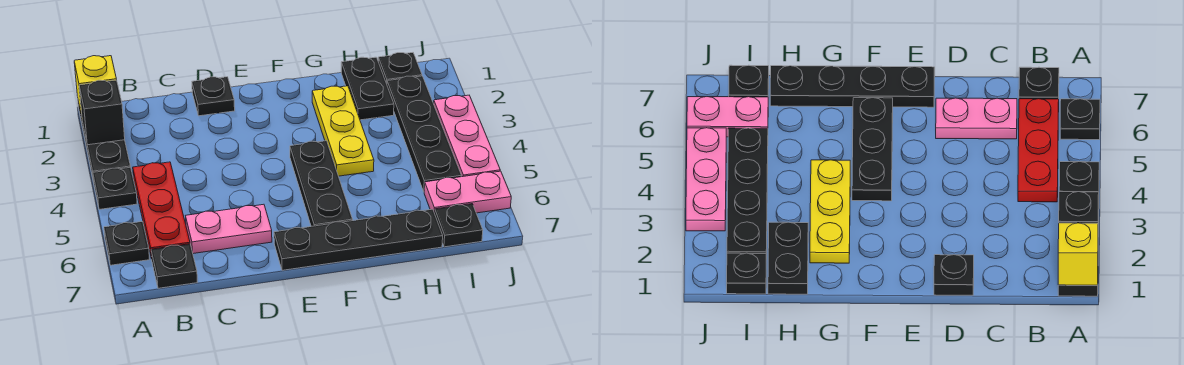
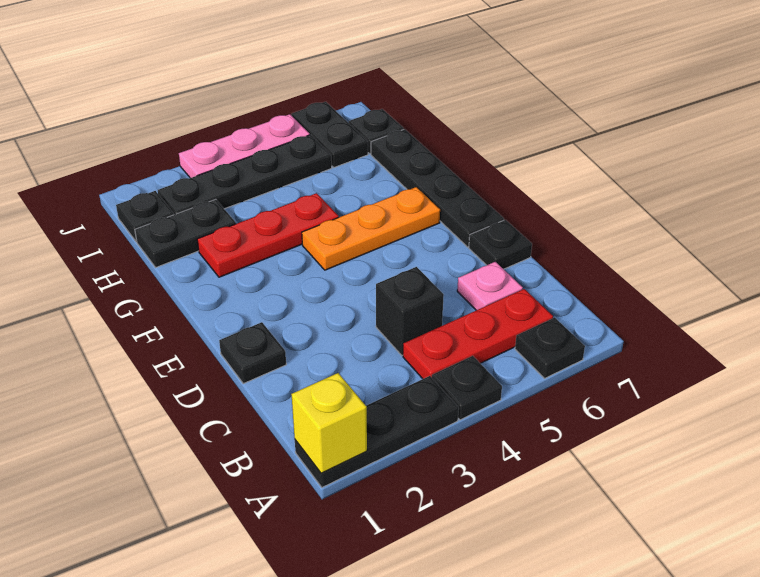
black 1x1 brick [79,80,125,145] -> black 1x1 brick moved to [376,267,444,355]
black 1x1 plate [151,244,197,288] -> black 1x1 plate moved to [469,220,532,269]
pink 1x2 plate [186,204,272,254] -> pink 1x1 plate [457,262,523,310]
black 1x3 plate [290,141,353,226] -> orange 1x3 plate [302,187,440,270]
yellow 1x3 plate [312,86,374,176] -> red 1x3 plate [197,193,339,277]
pink 1x2 plate [424,171,511,213] -> black 1x2 plate [292,102,368,167]

